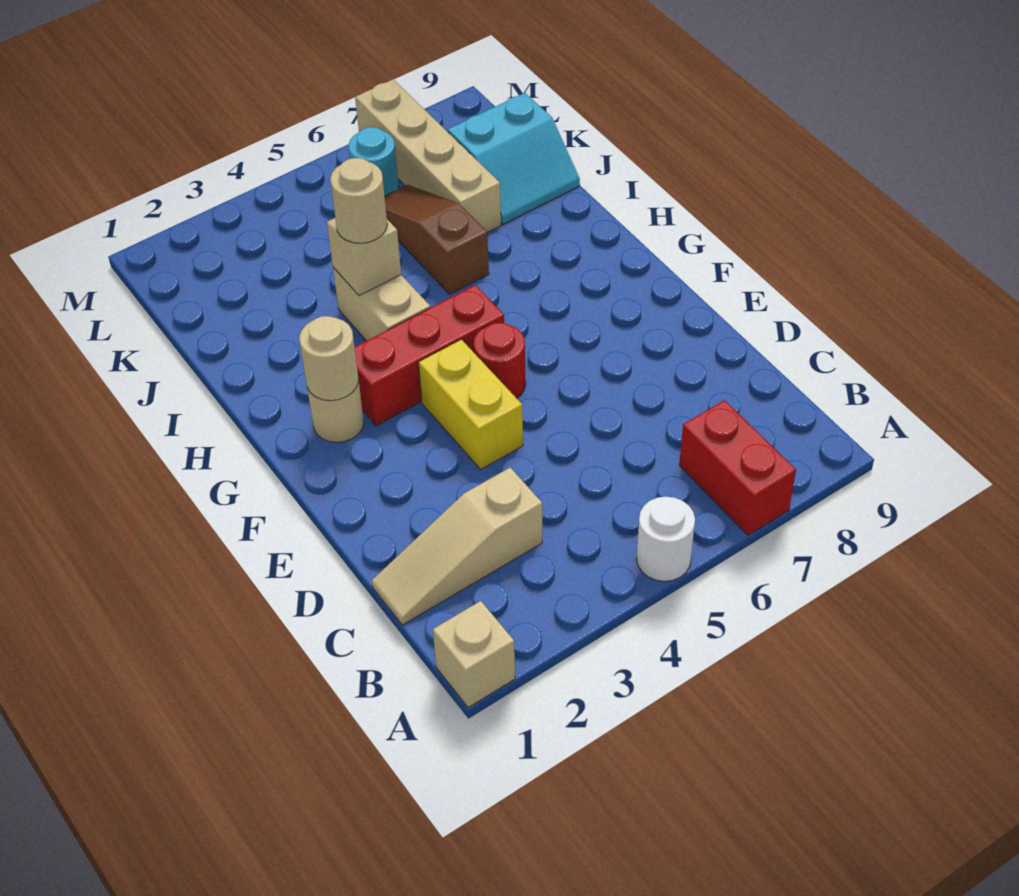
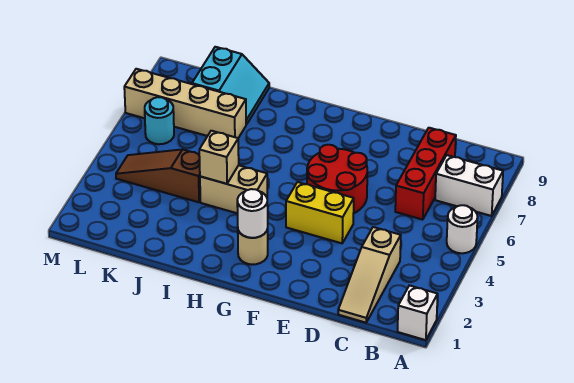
tan 1x1 brick [433,601,515,708] -> white 1x1 brick [398,285,438,340]
red 1x2 brick [679,400,796,535] -> white 1x2 brick [435,155,503,216]
red 1x1 round brick [474,323,526,398] -> red 2x2 round brick [307,145,367,214]
tan 1x1 round brick [299,316,359,401] -> white 1x1 round brick [237,189,268,238]
red 1x3 brick [354,285,504,426] -> red 1x3 brick moved to [395,128,456,220]
tan 1x1 round brick [330,158,387,243] -> none
brown 1x3 slope [385,185,489,295] -> brown 1x3 slope moved to [116,149,200,202]

